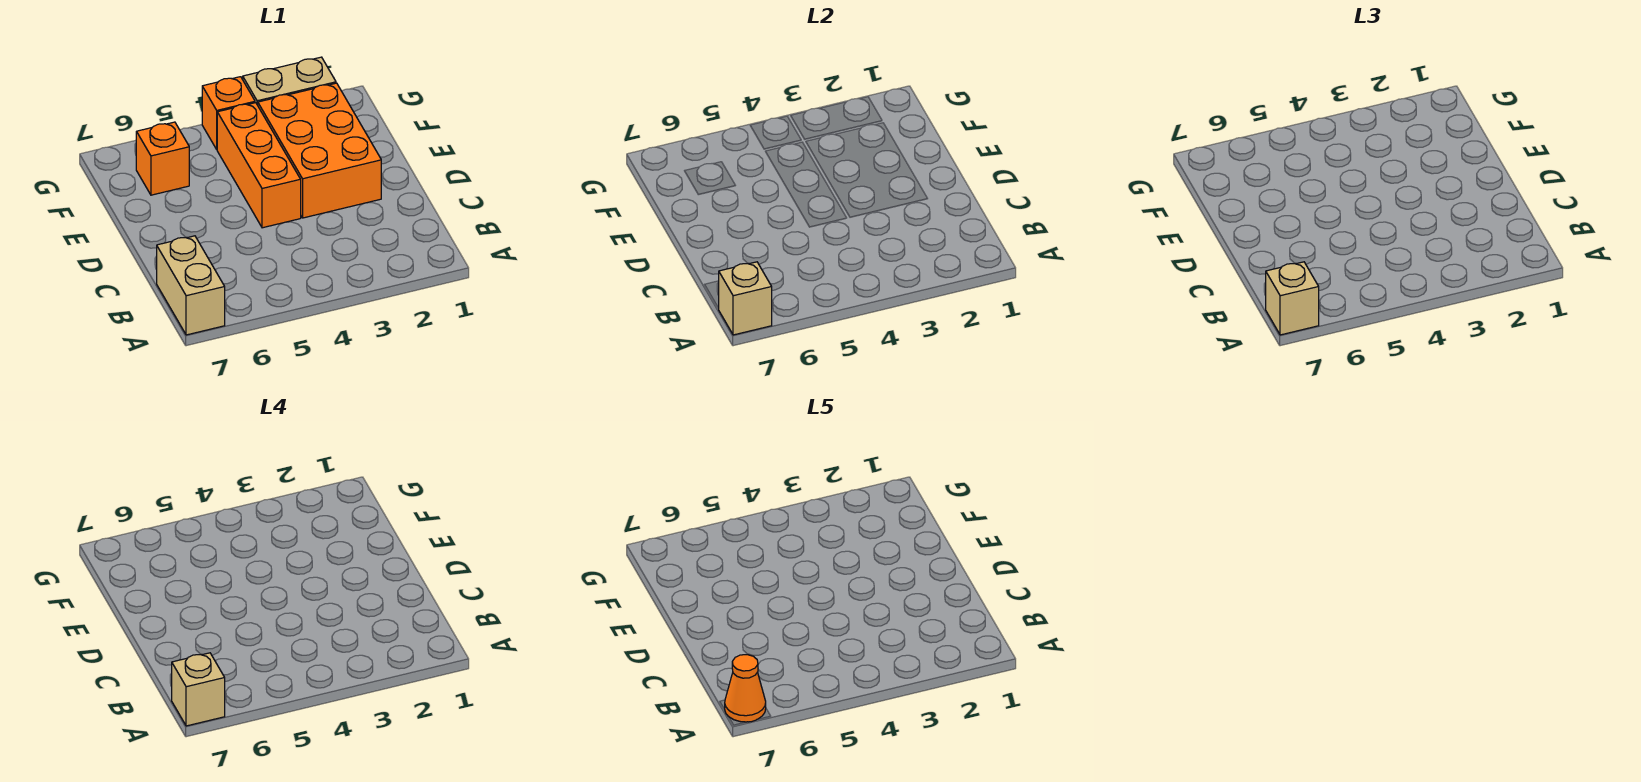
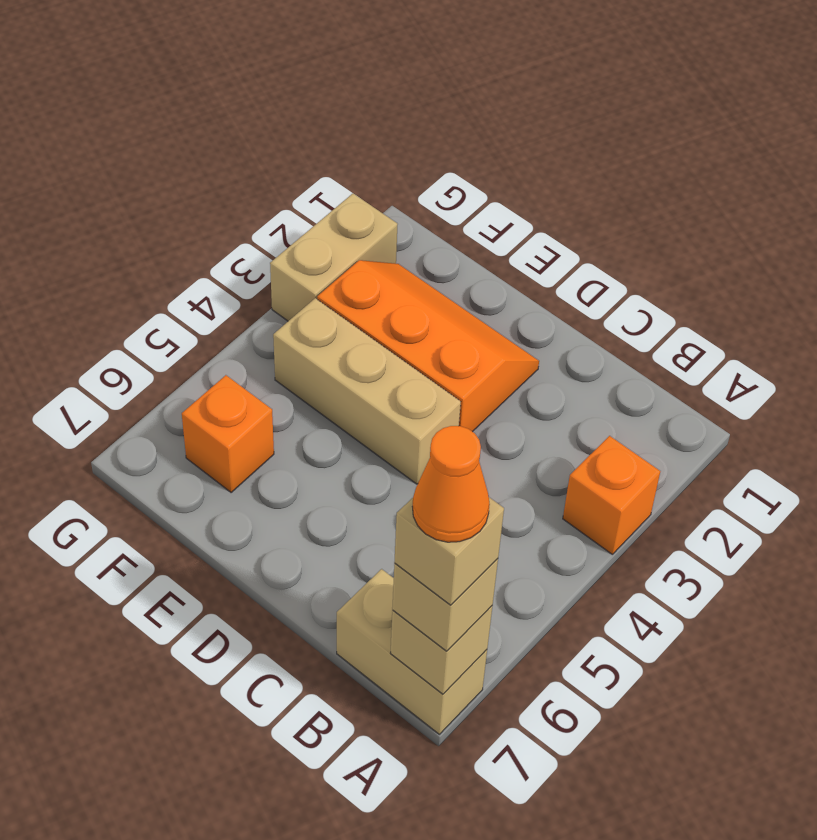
orange 2x3 brick [258,83,381,218] -> orange 2x3 slope [317,260,539,432]
orange 1x3 brick [217,103,301,228] -> tan 1x3 brick [273,298,461,484]
orange 1x1 brick [202,77,255,149] -> orange 1x1 brick moved to [563,436,660,554]

